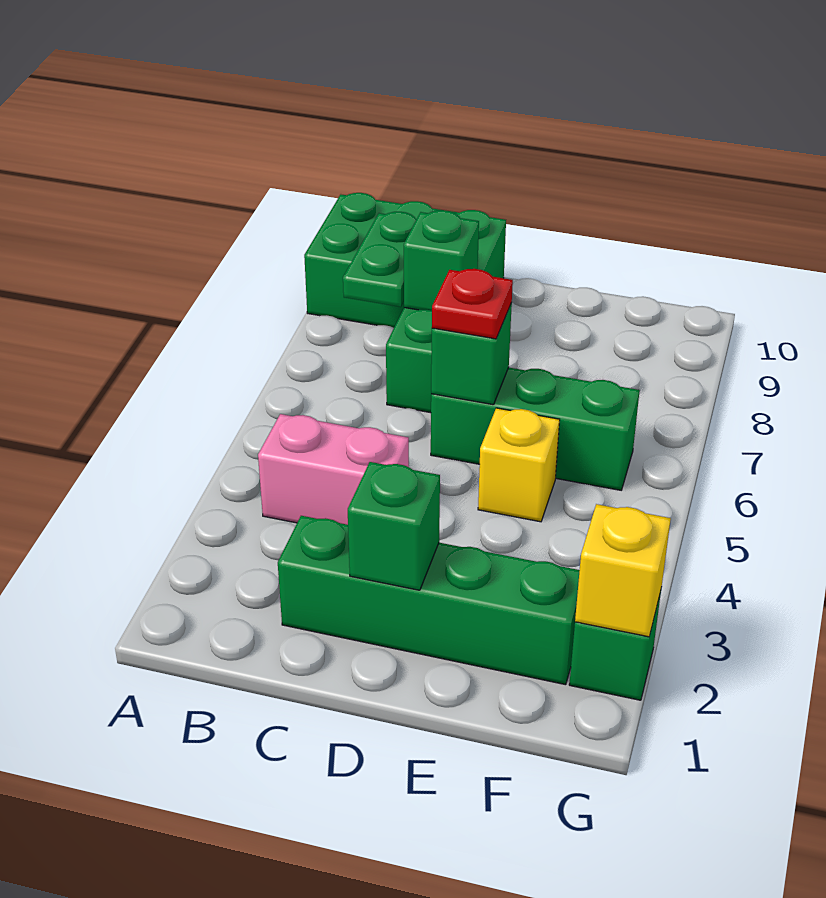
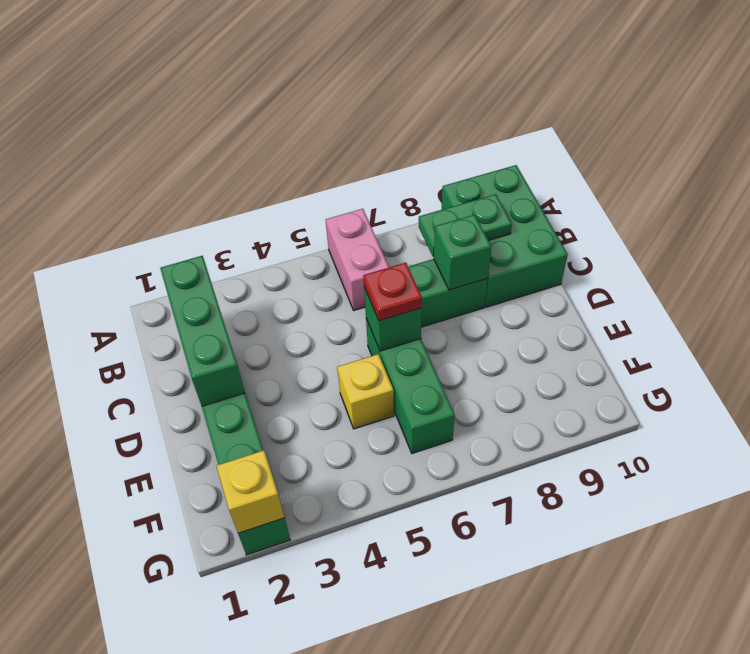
pink 1x2 brick [258,414,409,525] -> pink 1x2 brick moved to [326,209,389,310]
green 1x1 brick [348,462,440,590] -> green 1x3 brick [160,256,245,406]

